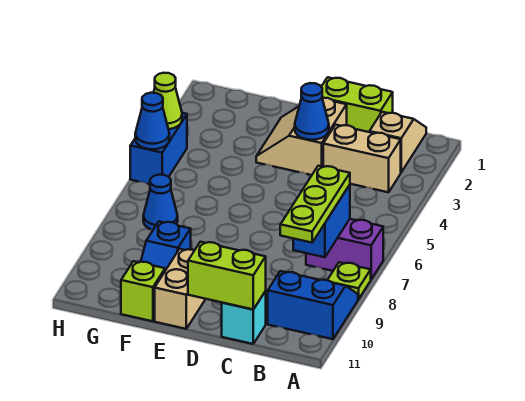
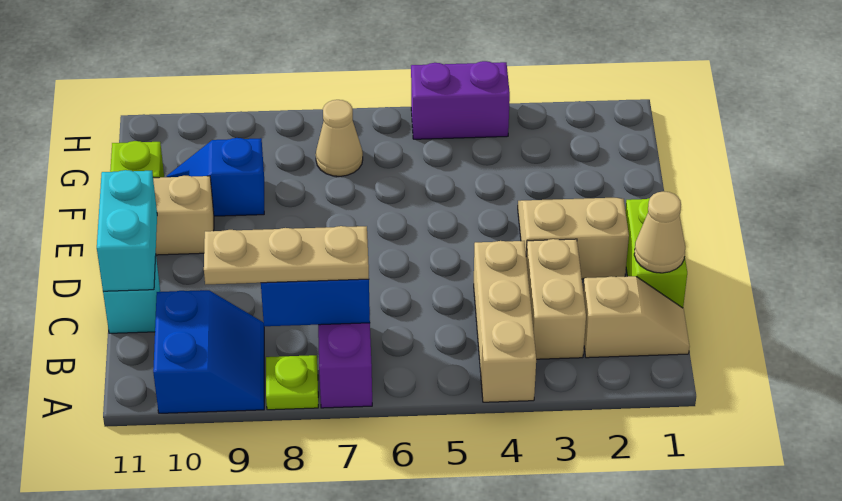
none -> tan 1x3 brick [474,241,536,402]
lime 1x3 plate [280,166,350,243] -> tan 1x3 plate [204,226,369,284]
none -> tan 1x1 cone [634,191,685,273]
lime 1x2 brick [188,242,266,309] -> cyan 1x2 brick [97,170,157,291]
blue 1x1 cone [295,83,329,140] -> none
blue 1x1 cone [143,175,178,230] -> tan 1x1 cone [316,100,363,176]
blue 1x2 brick [130,113,187,184] -> purple 1x2 brick [411,61,510,139]
lime 1x1 cone [154,73,182,129] -> none
blue 1x1 cone [135,93,169,149] -> none

